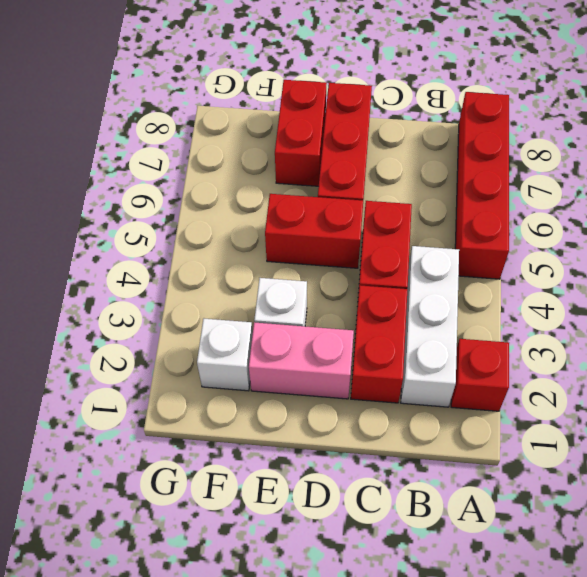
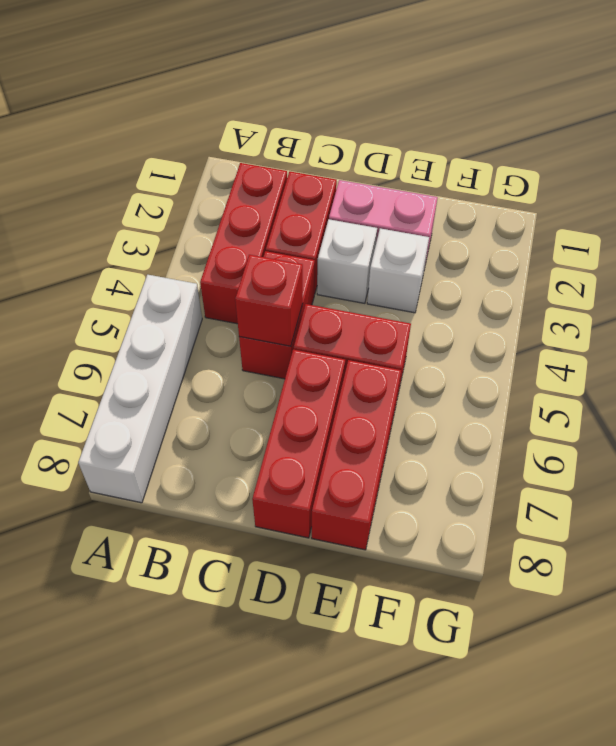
red 1x1 brick [451,339,509,411] -> red 1x1 brick moved to [235,255,303,346]
red 1x4 brick [455,92,509,279] -> white 1x4 brick [78,275,202,503]
white 1x3 brick [401,246,459,407] -> red 1x3 brick [200,163,287,324]
red 1x2 brick [275,80,327,186] -> red 1x3 brick [312,360,401,550]
white 1x1 brick [197,319,253,391] -> white 1x1 brick moved to [317,219,377,303]

